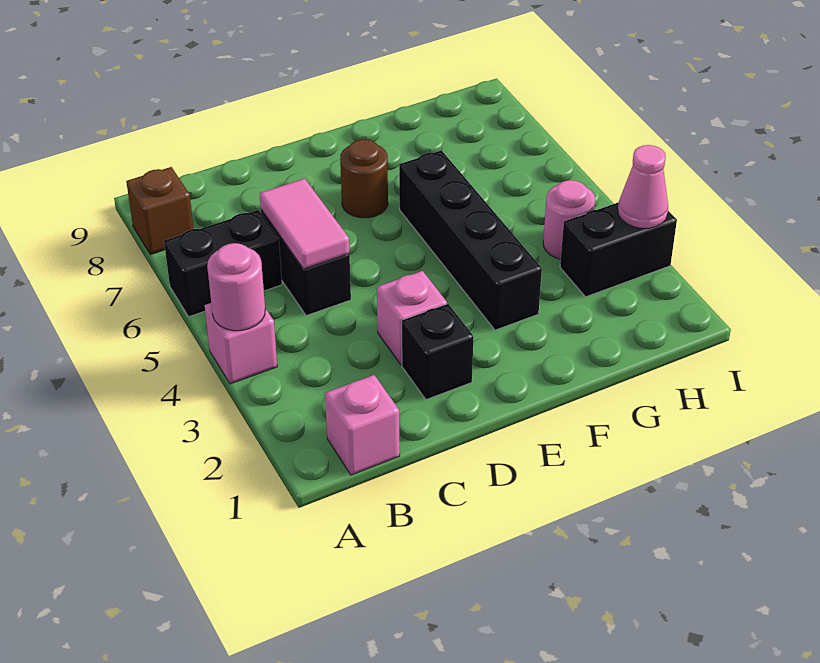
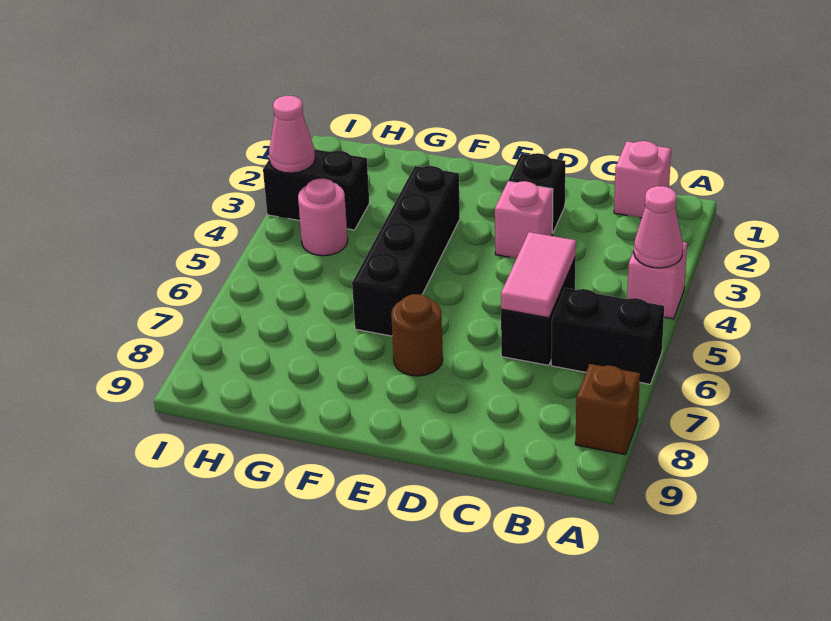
pink 1x1 round brick [207,243,265,331] -> pink 1x1 cone [634,186,683,268]

